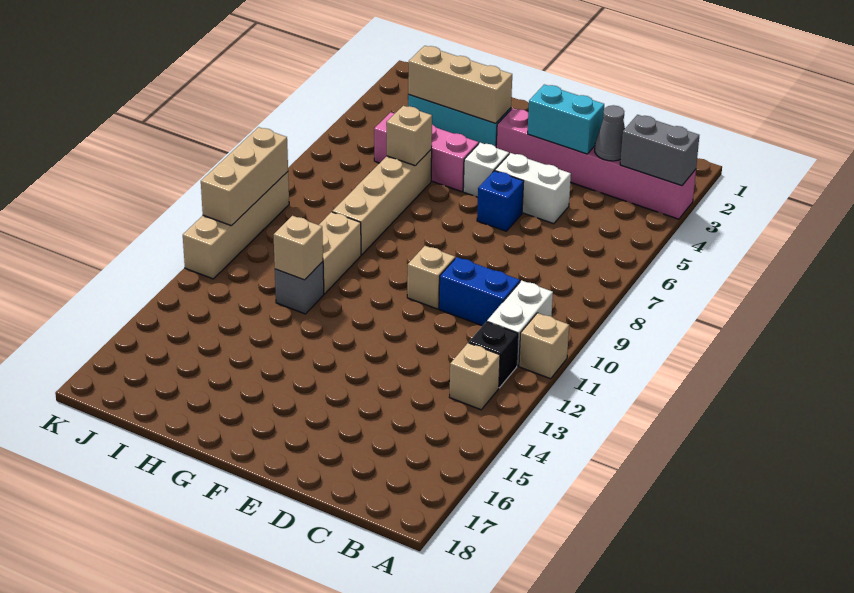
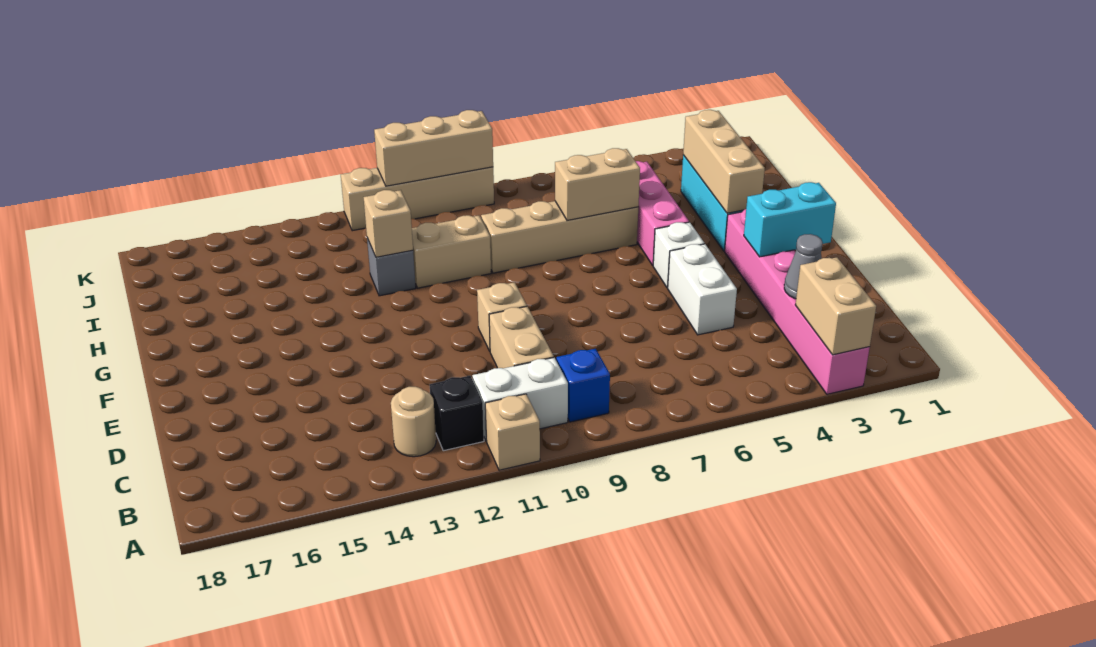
grey 1x2 brick [620,115,699,186] -> tan 1x2 brick [795,257,876,355]
tan 1x1 brick [450,343,500,410] -> tan 1x1 round brick [391,387,436,457]
blue 1x2 brick [439,257,520,326] -> tan 1x2 brick [489,307,554,368]
cyan 1x2 brick [528,84,604,154] -> cyan 1x2 brick turned to [744,182,836,257]
blue 1x1 brick [477,171,524,231] -> blue 1x1 brick moved to [556,349,610,422]
tan 1x1 brick [387,106,432,166] -> tan 1x2 brick [555,148,640,220]

